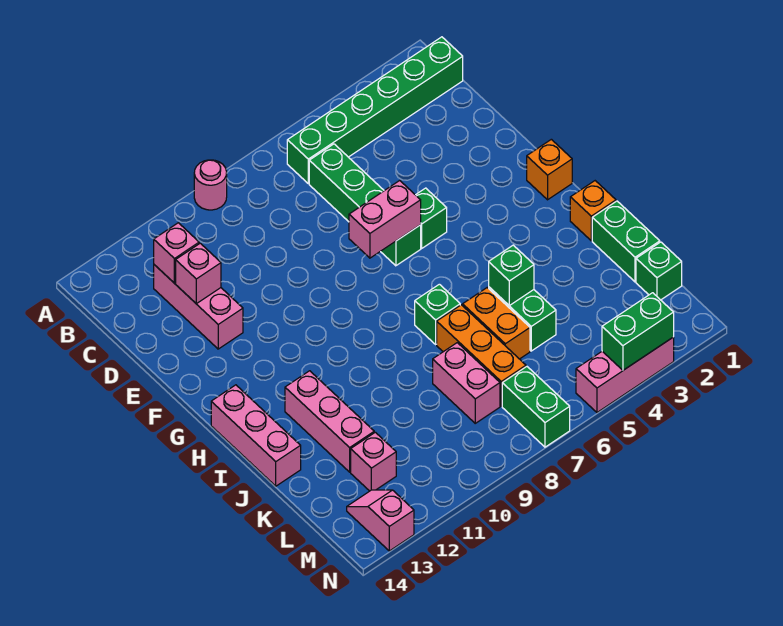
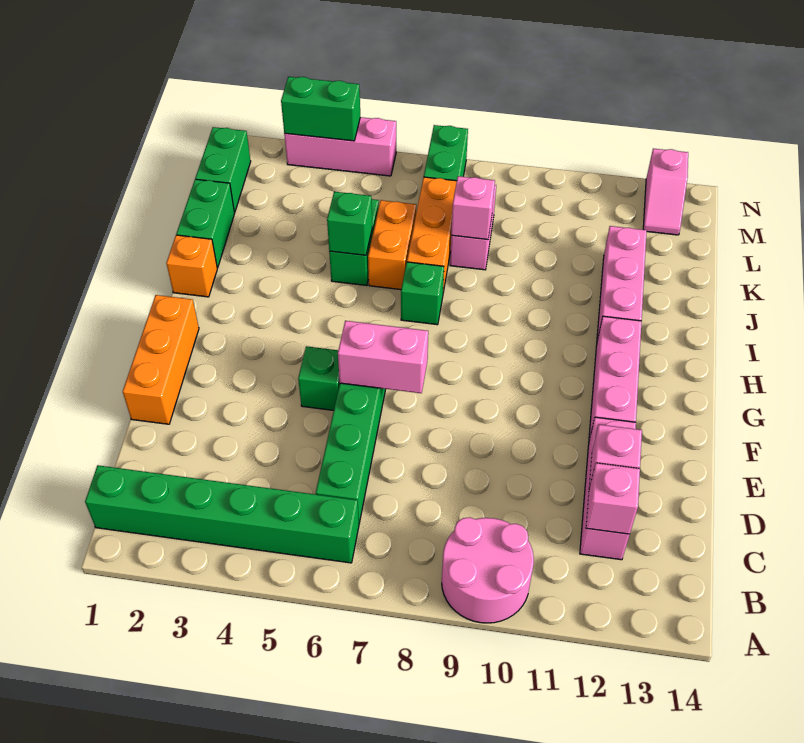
pink 1x1 round brick [194,160,227,210] -> pink 2x2 round brick [442,517,534,623]
orange 1x1 brick [527,139,572,200] -> orange 1x3 brick [123,295,199,424]
pink 1x3 brick [211,385,301,486] -> pink 1x3 brick moved to [589,316,642,440]
green 1x1 brick [636,242,682,300] -> green 1x2 brick [195,127,251,212]
pink 1x1 brick [351,432,396,491] -> pink 1x1 brick moved to [451,176,495,240]

